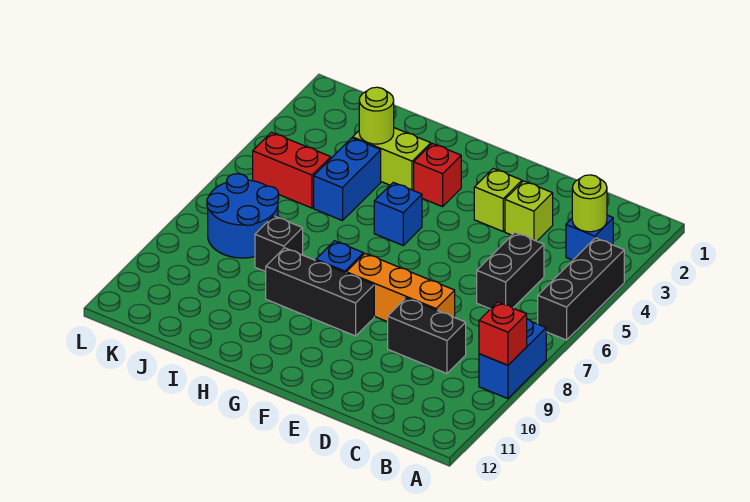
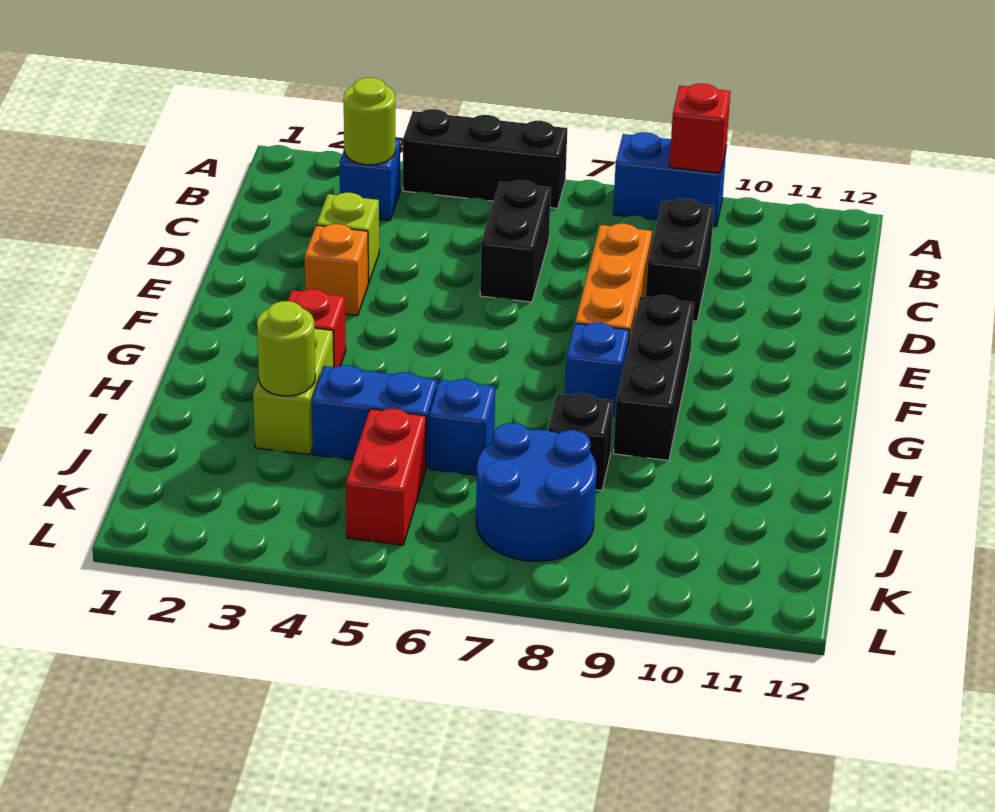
black 1x2 brick [477,233,544,309] -> black 1x2 brick turned to [480,180,551,302]
lime 1x1 brick [474,168,522,231] -> orange 1x1 brick [305,224,368,316]
blue 1x1 brick [374,182,422,245] -> blue 1x1 brick moved to [429,379,495,475]

